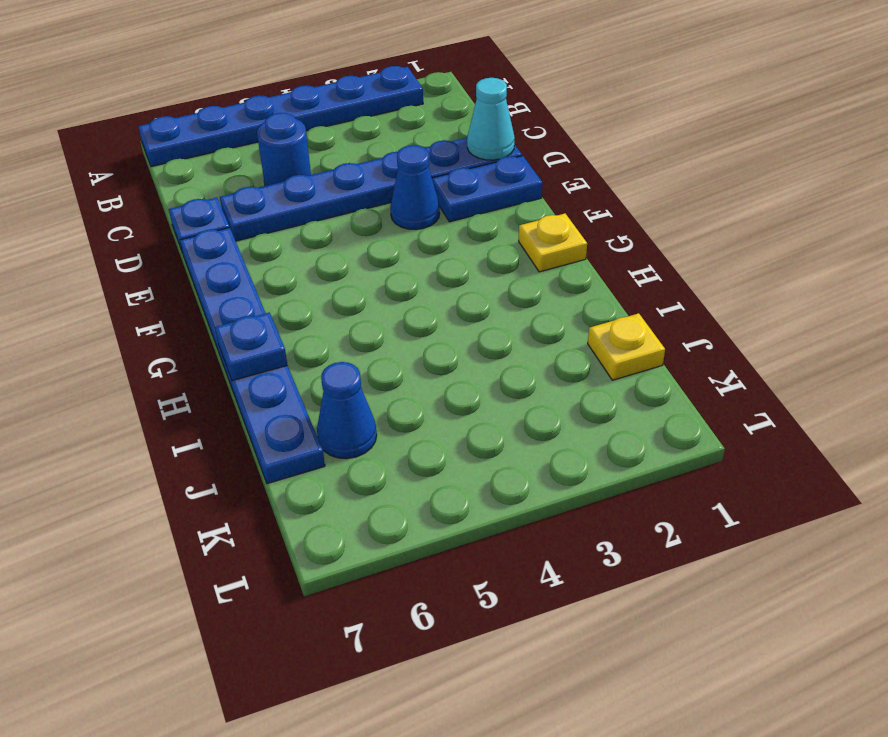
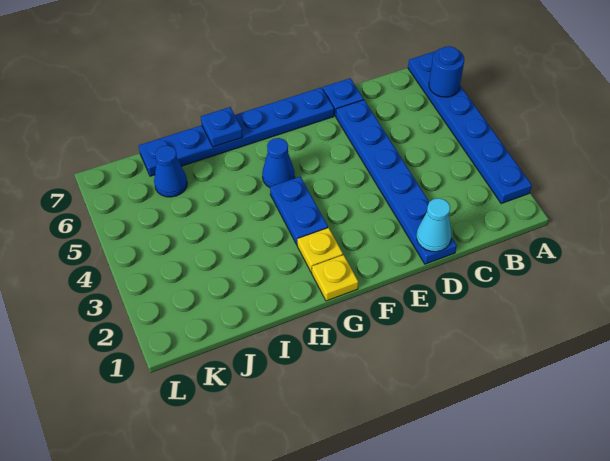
blue 1x1 round brick [257,113,311,186] -> blue 1x1 round brick moved to [429,46,464,97]
blue 1x2 plate [432,156,542,222] -> blue 1x2 plate moved to [270,177,328,244]
blue 1x1 cone [390,145,440,230] -> blue 1x1 cone moved to [262,138,295,187]
yellow 1x1 plate [588,313,665,380] -> yellow 1x1 plate moved to [297,228,343,273]

